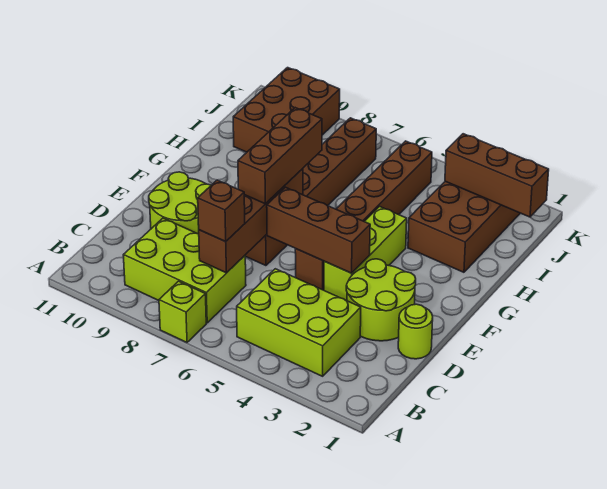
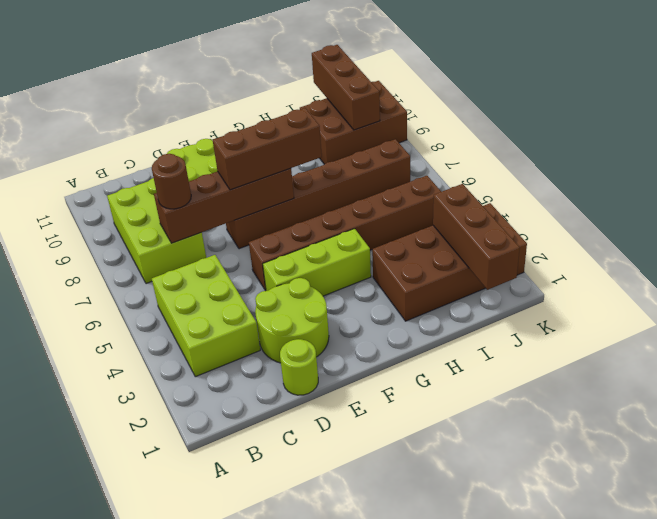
lime 1x1 brick [159,281,206,342] -> none
brown 1x1 brick [198,180,245,242] -> brown 1x1 round brick [152,154,191,209]
brown 1x3 brick [267,187,370,273] -> brown 1x3 brick moved to [312,45,380,130]

